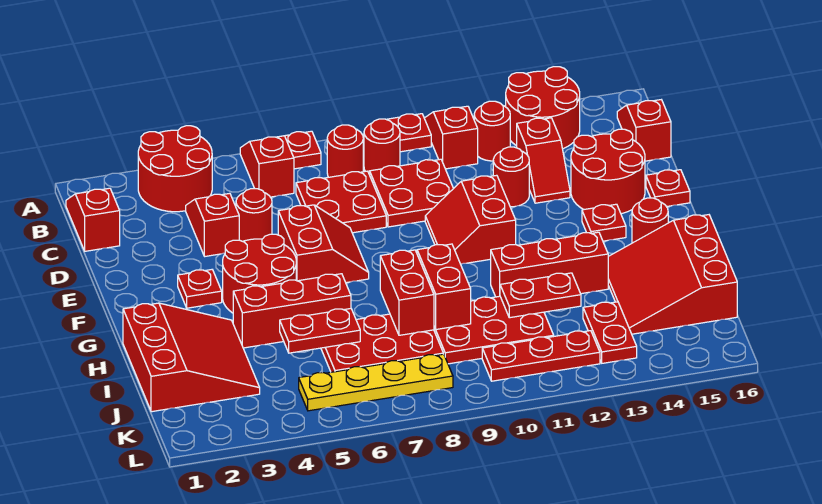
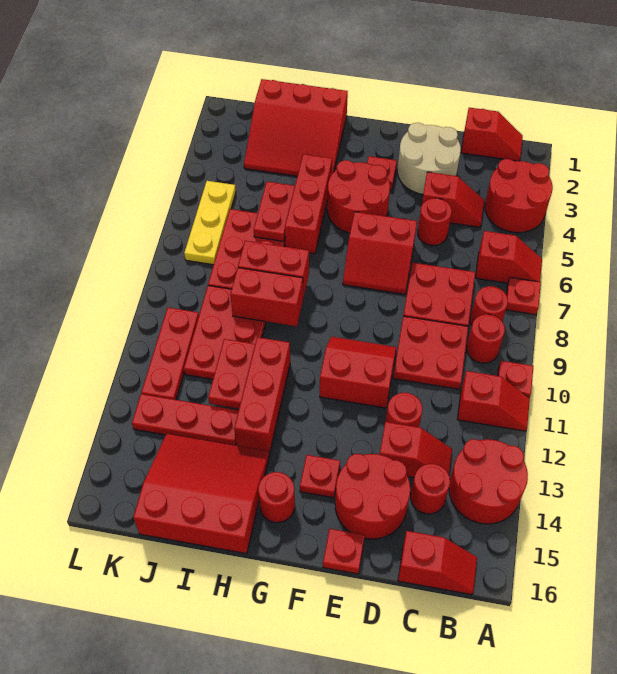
red 1x1 round brick [474,101,510,161] -> red 1x1 round brick moved to [411,464,450,514]
red 1x2 slope [517,118,570,203] -> red 1x2 slope turned to [380,422,452,477]
none -> tan 2x2 round brick [397,123,461,194]
red 1x2 plate [583,302,637,363] -> red 1x3 plate [132,394,239,445]
yellow 1x4 plate [299,354,453,411] -> yellow 1x3 plate [184,181,236,265]

